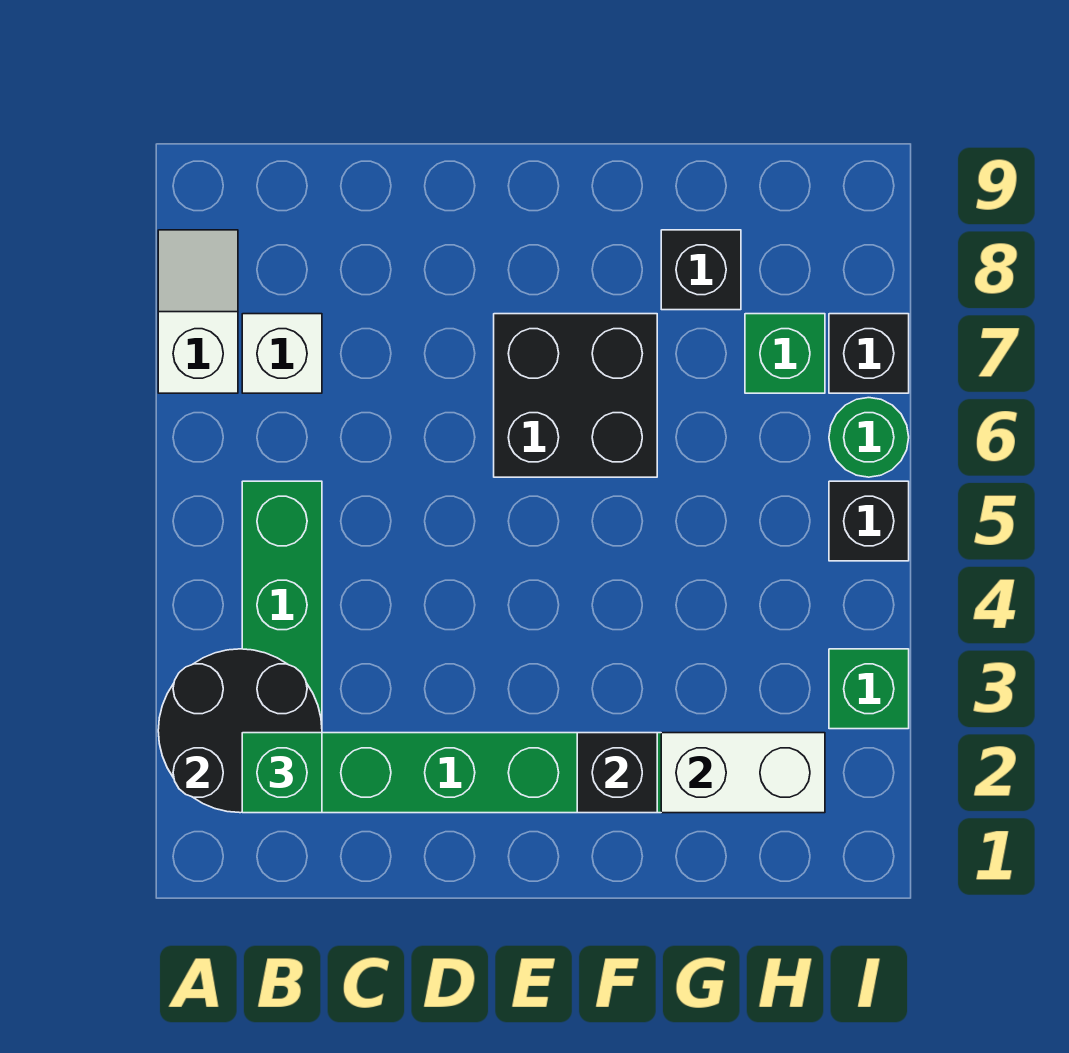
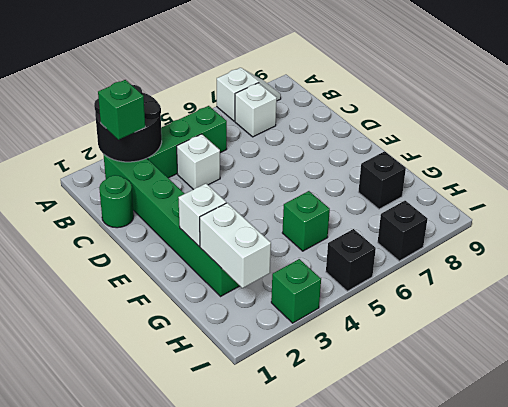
none -> white 1x1 brick [177,134,220,190]
black 2x2 brick [494,314,657,477] -> none
black 1x1 brick [577,733,657,813] -> white 1x1 brick [178,184,226,246]
green 1x1 brick [745,314,825,393] -> green 1x1 brick moved to [282,191,330,251]
green 1x1 round brick [829,398,909,477] -> green 1x1 round brick moved to [99,175,134,228]

